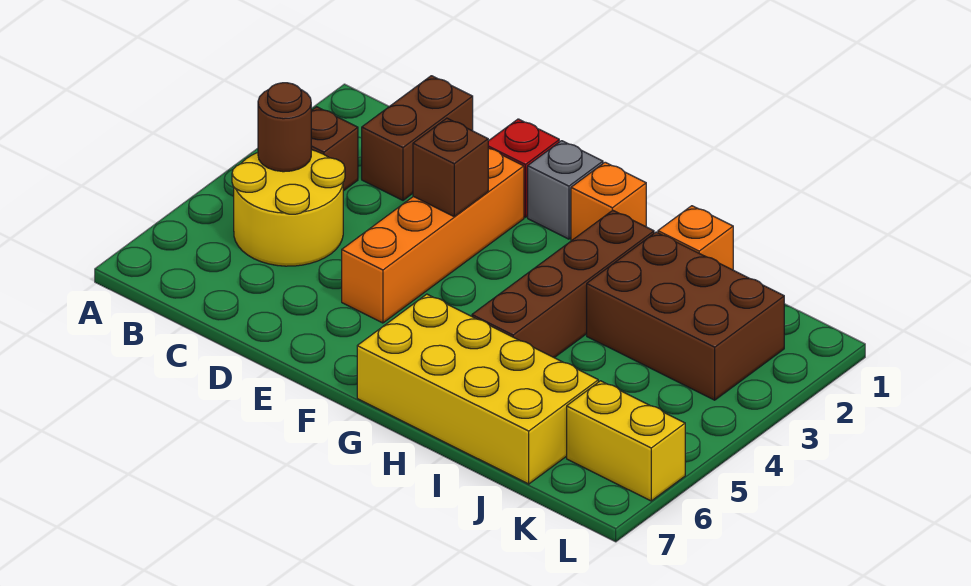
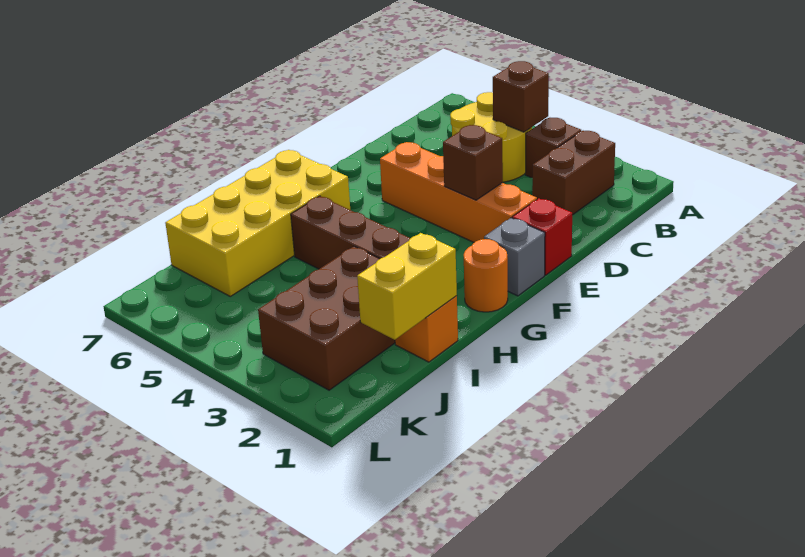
brown 1x1 round brick [258,83,311,172] -> brown 1x1 brick [493,61,549,132]
brown 1x2 brick [362,76,473,200] -> brown 1x2 brick turned to [532,131,615,215]
orange 1x1 brick [571,162,646,241] -> orange 1x1 round brick [464,239,508,312]
yellow 1x2 brick [567,381,685,501] -> yellow 1x2 brick moved to [357,233,457,340]

